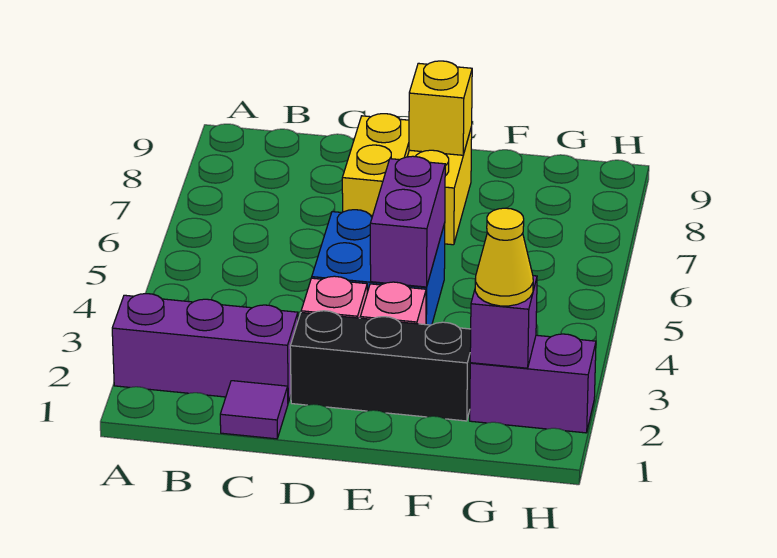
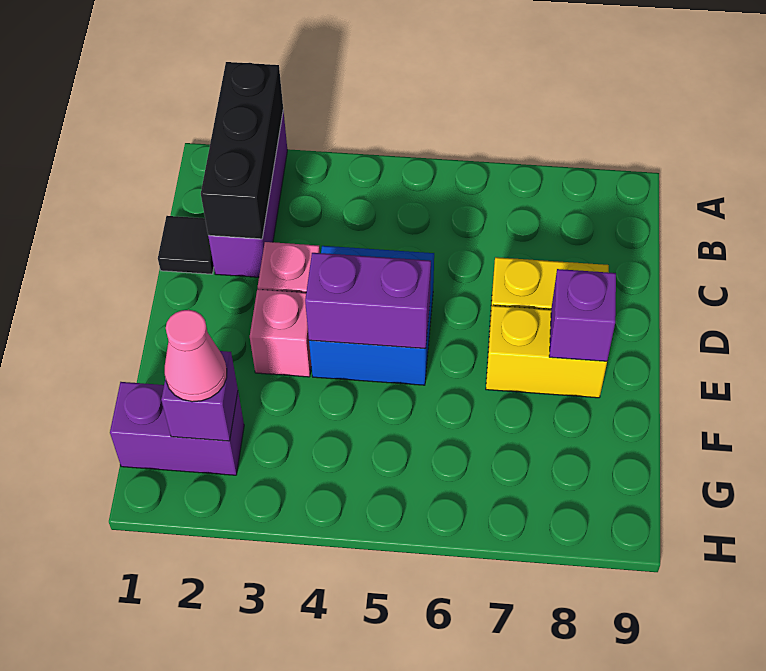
purple 1x1 tile [220,381,288,439] -> black 1x1 tile [158,216,214,274]
black 1x3 brick [290,311,471,421] -> black 1x3 brick moved to [201,62,283,239]
yellow 1x1 brick [409,61,472,155] -> purple 1x1 brick [549,269,616,361]
purple 1x2 brick [470,334,596,433] -> purple 1x2 brick turned to [110,382,244,475]
yellow 1x1 cone [475,208,533,306] -> pink 1x1 cone [165,310,227,402]

